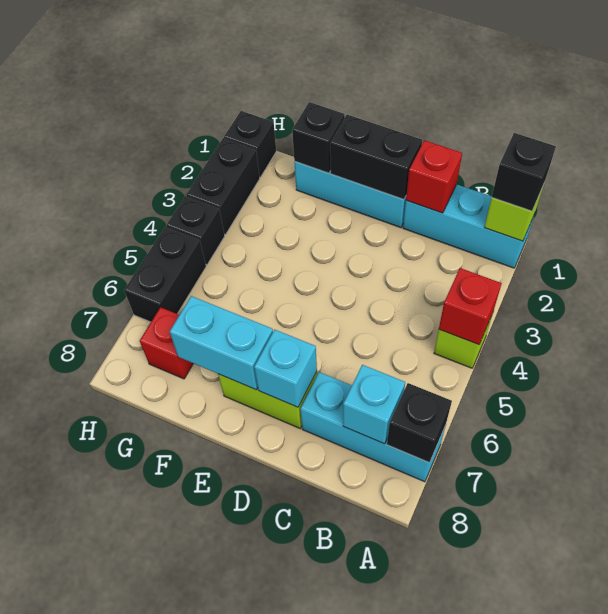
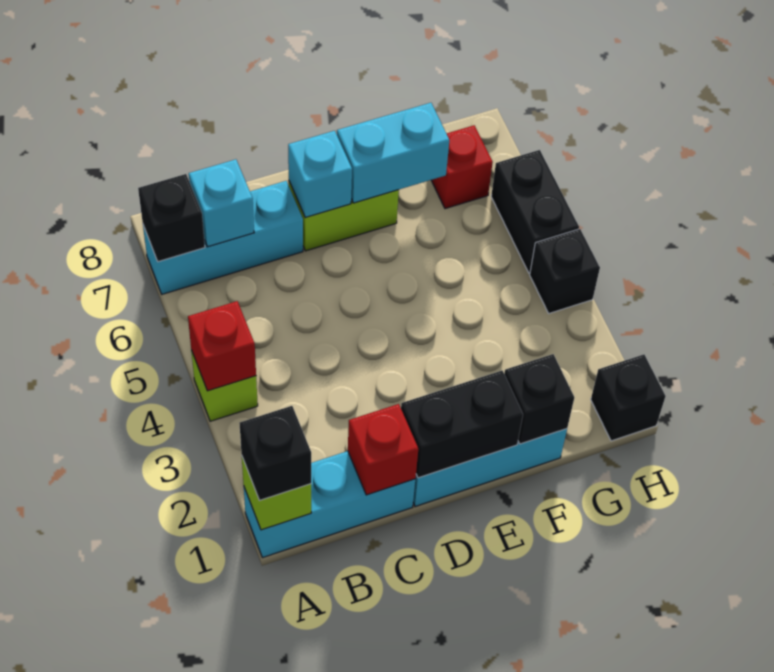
black 1x2 brick [186,138,260,235] -> none

